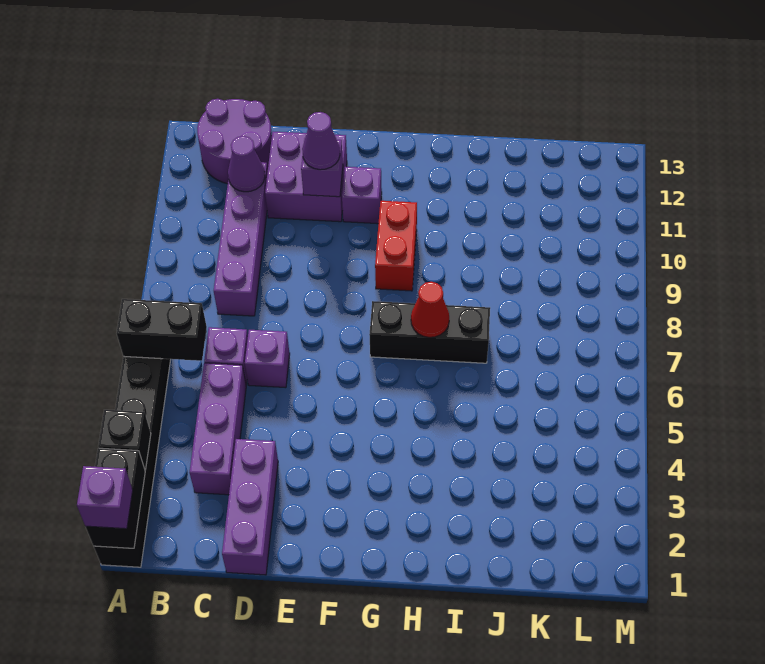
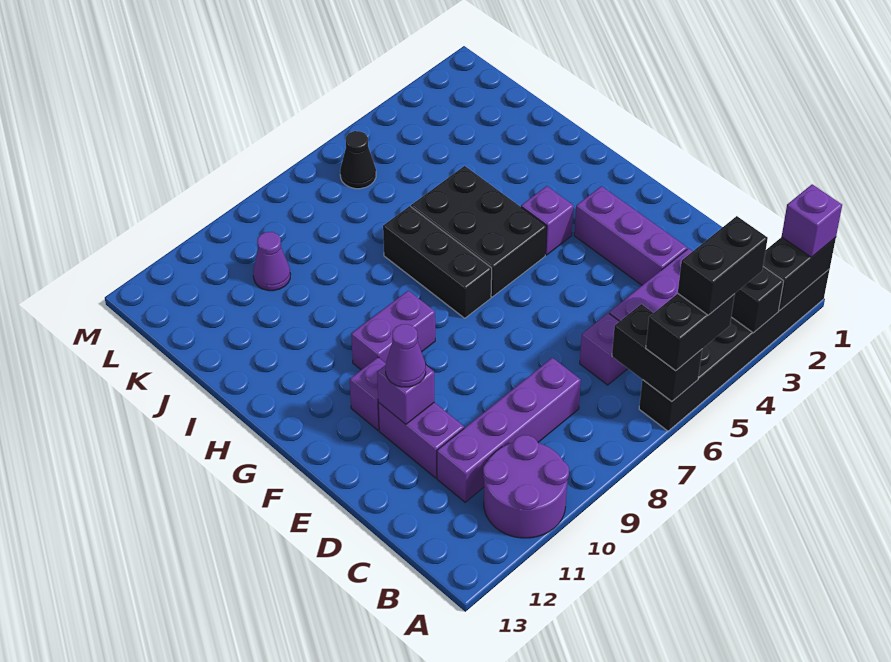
none -> black 1x2 brick [678,216,768,315]
none -> black 1x2 brick [646,294,735,371]
purple 2x2 round brick [197,99,272,184] -> purple 2x2 round brick moved to [483,435,569,538]
purple 1x1 cone [228,136,265,192] -> purple 1x1 cone moved to [253,232,291,291]
purple 1x3 brick [222,439,278,575] -> purple 1x3 brick turned to [574,186,687,285]
purple 1x1 brick [245,330,290,388] -> purple 1x1 brick moved to [521,186,574,255]
purple 2x2 brick [265,132,347,222] -> purple 1x2 brick [378,403,464,478]
none -> black 2x3 brick [411,166,547,297]
red 1x2 brick [375,201,417,291] -> purple 1x2 brick [351,291,435,370]
red 1x1 cone [411,282,449,337] -> none
none -> black 1x1 cone [340,131,376,189]

